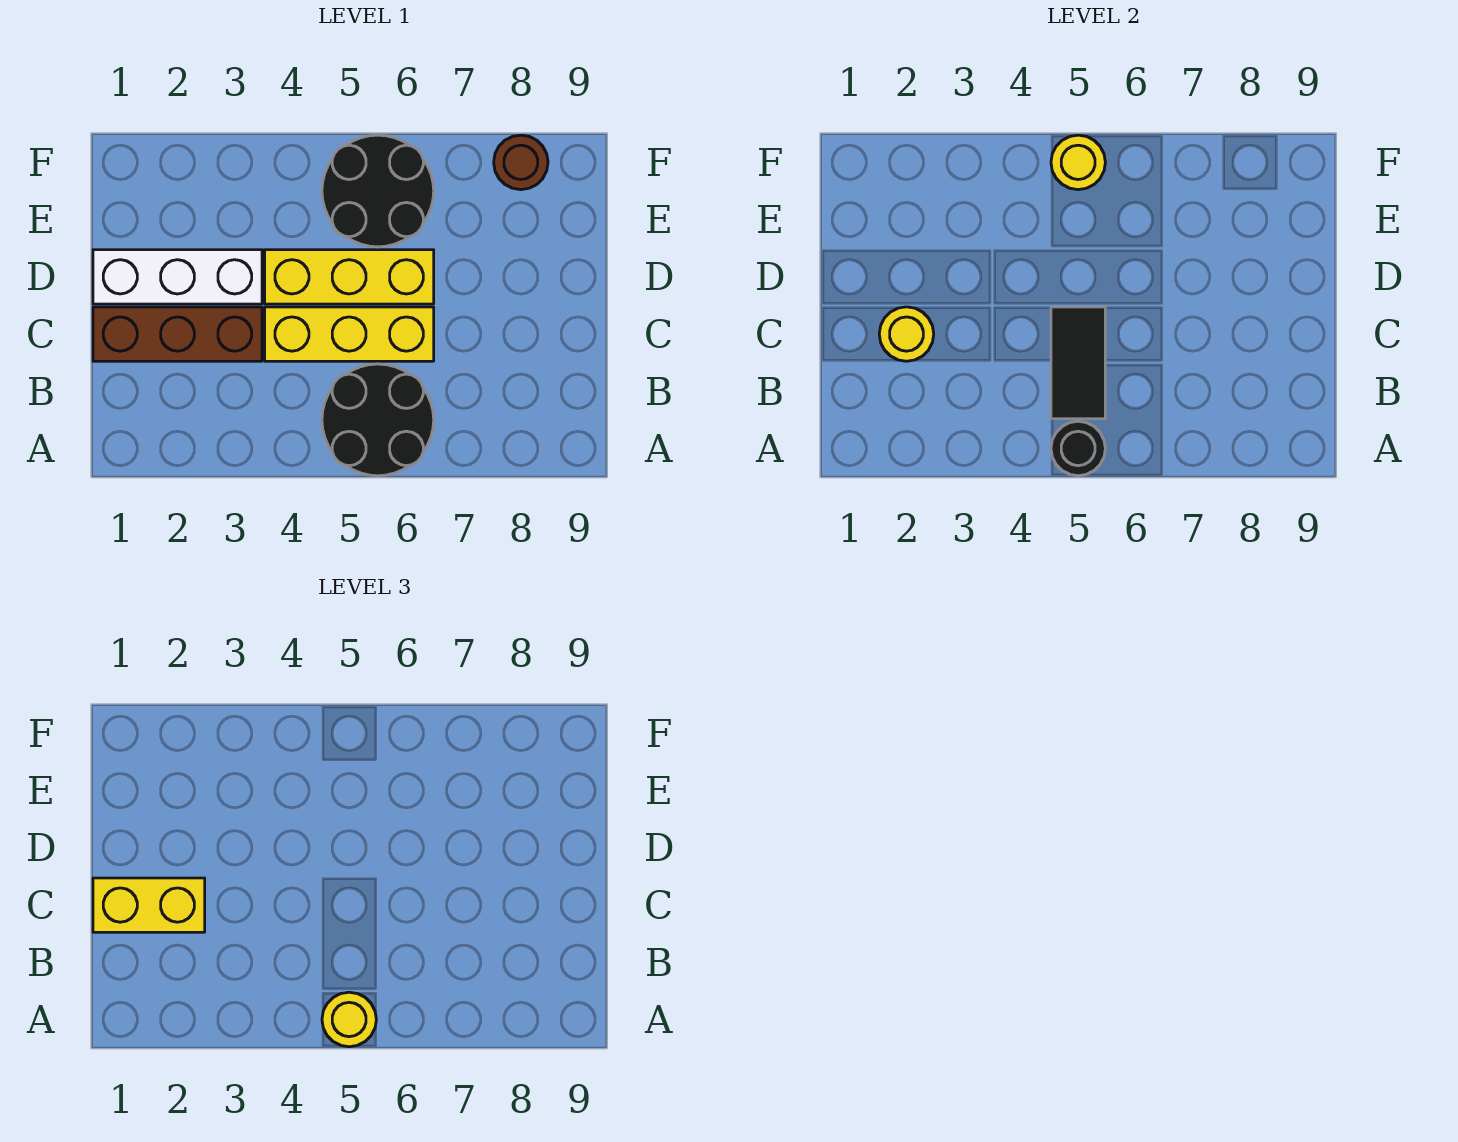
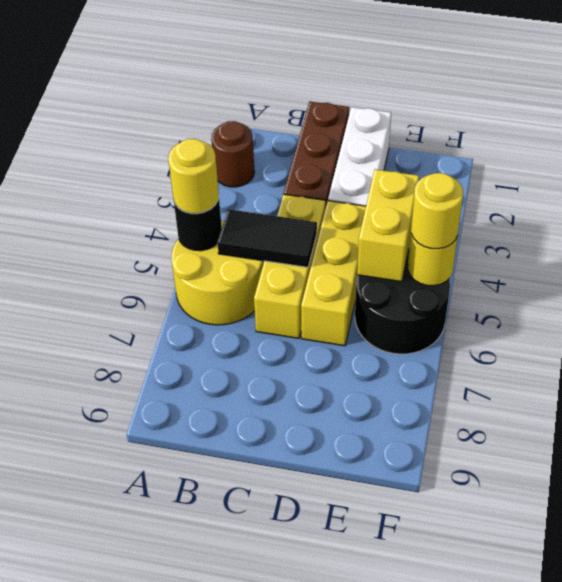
black 2x2 round brick [322,364,434,476] -> yellow 2x2 round brick [172,221,263,325]
yellow 1x2 brick [93,878,205,932] -> yellow 1x2 brick moved to [357,169,419,282]
yellow 1x1 round brick [879,307,934,361] -> yellow 1x1 round brick moved to [411,173,463,249]
brown 1x1 round brick [494,135,548,190] -> brown 1x1 round brick moved to [211,121,254,187]

